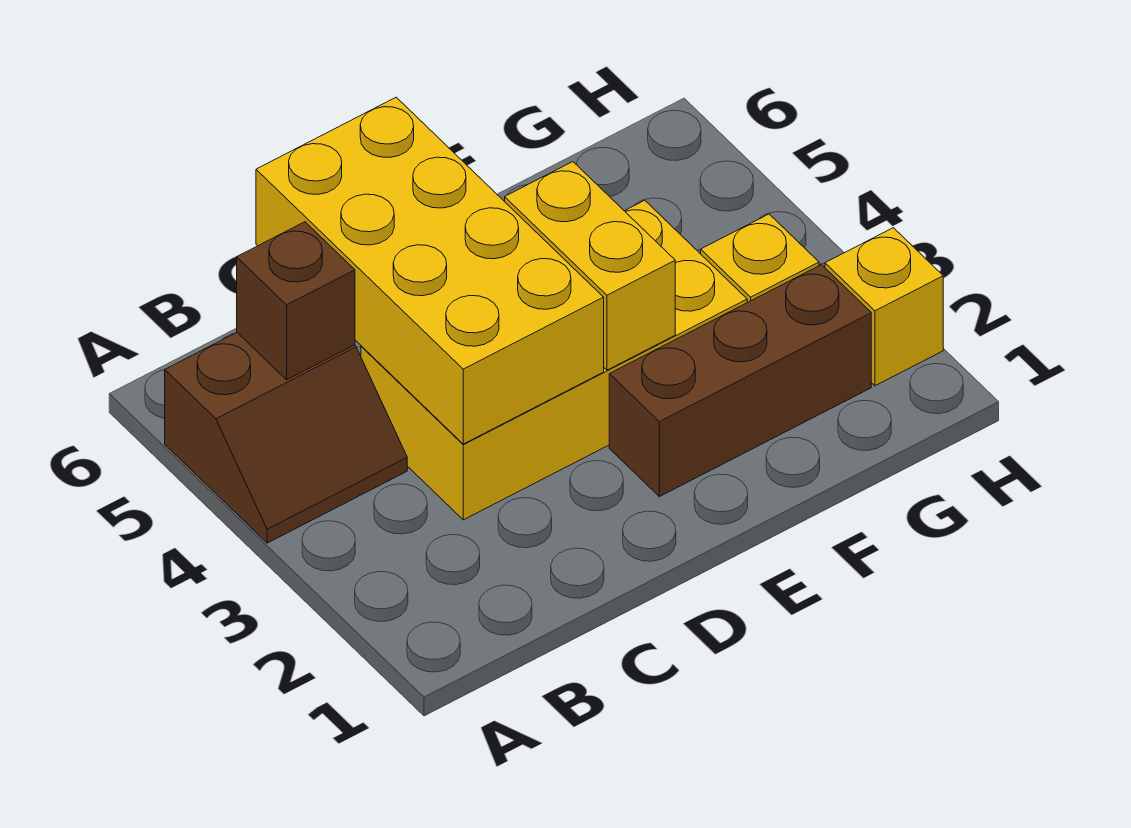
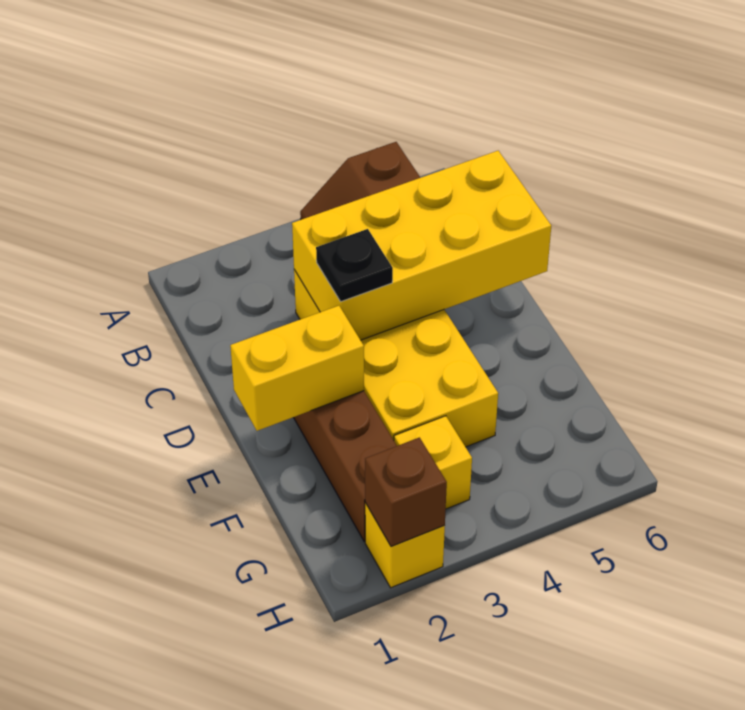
brown 1x1 brick [237,222,355,380] -> brown 1x1 brick moved to [365,437,447,546]
none -> black 1x1 plate [316,229,393,302]
yellow 1x2 brick [504,162,675,370] -> yellow 1x2 brick moved to [230,306,364,431]

